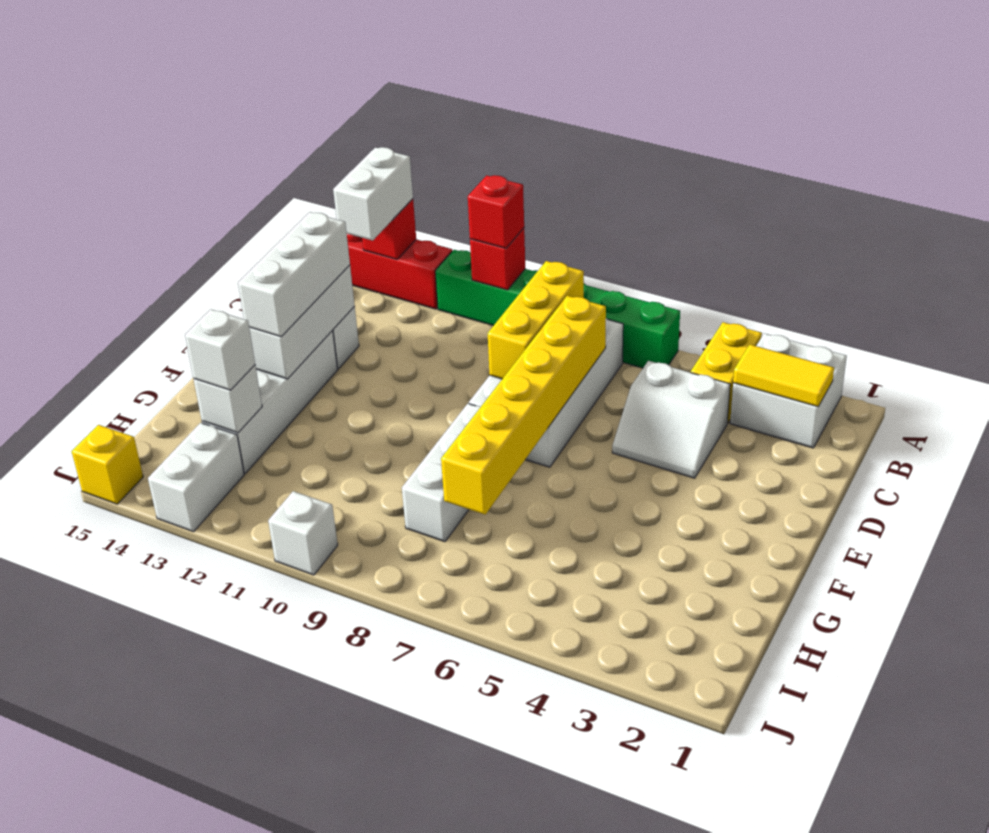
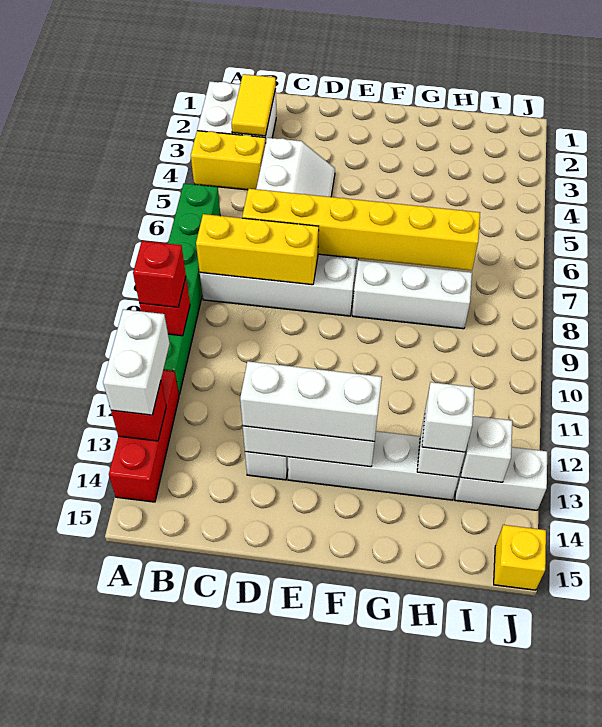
white 1x2 brick [333,147,413,240] -> white 1x2 brick turned to [103,309,170,415]
white 1x1 brick [268,491,338,575] -> white 1x1 brick moved to [461,416,512,482]

